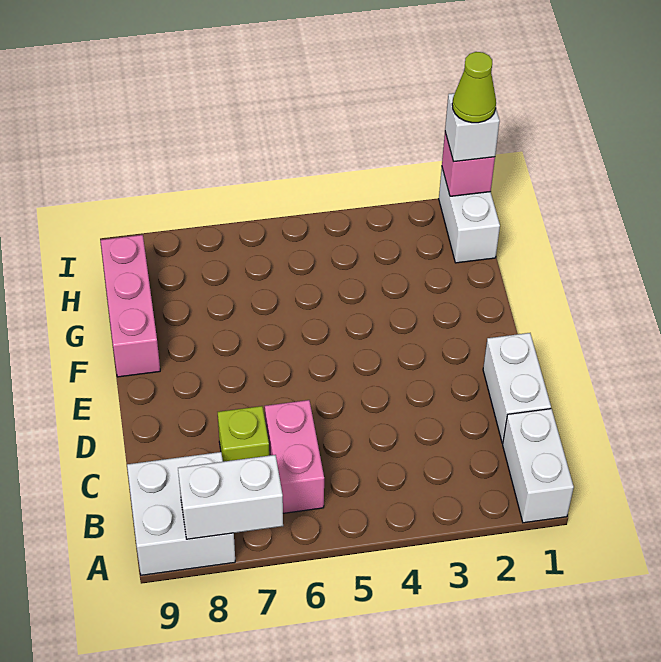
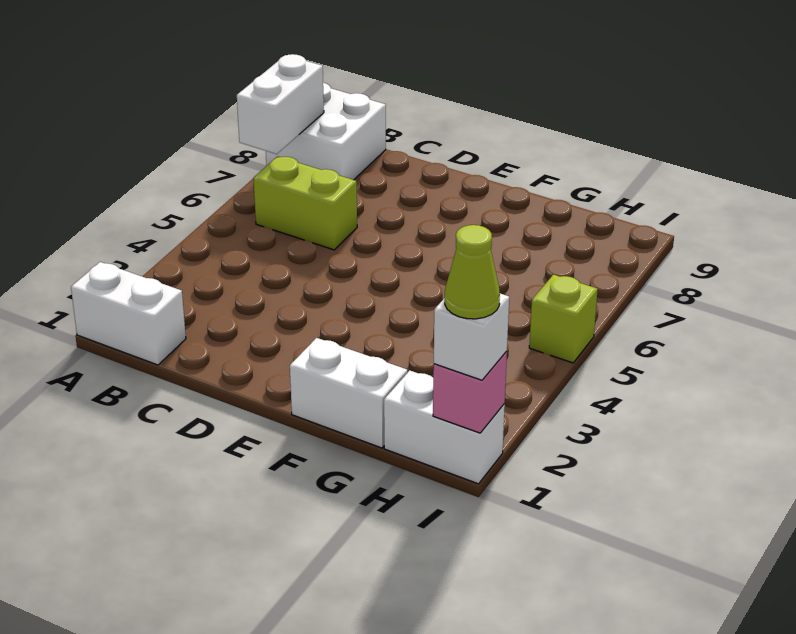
pink 1x2 brick [265,400,324,513] -> lime 1x2 brick [253,156,357,250]
white 1x2 brick [483,333,551,443] -> white 1x2 brick moved to [290,338,407,448]
lime 1x1 brick [218,406,269,462] -> lime 1x1 brick moved to [529,275,598,363]
pink 1x3 brick [101,235,160,377] -> none

